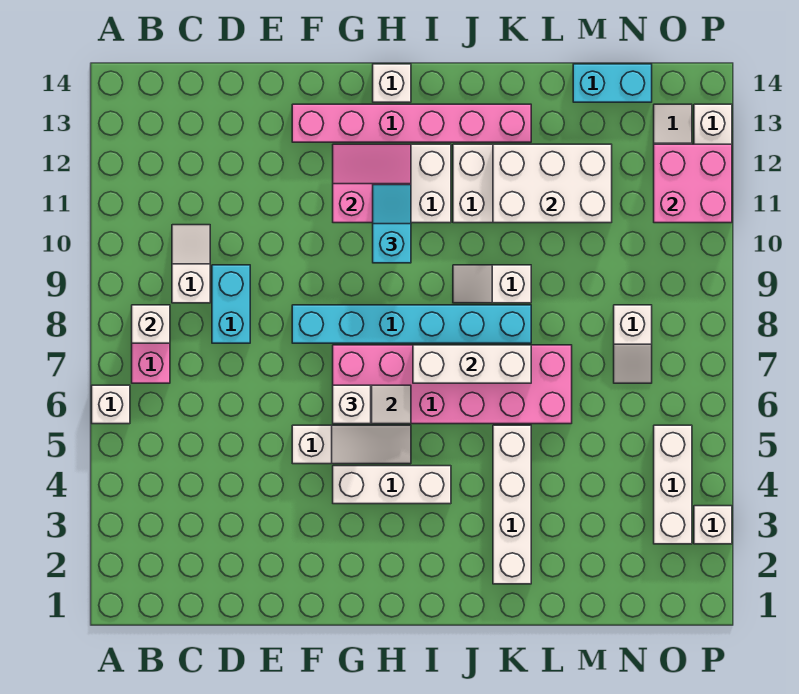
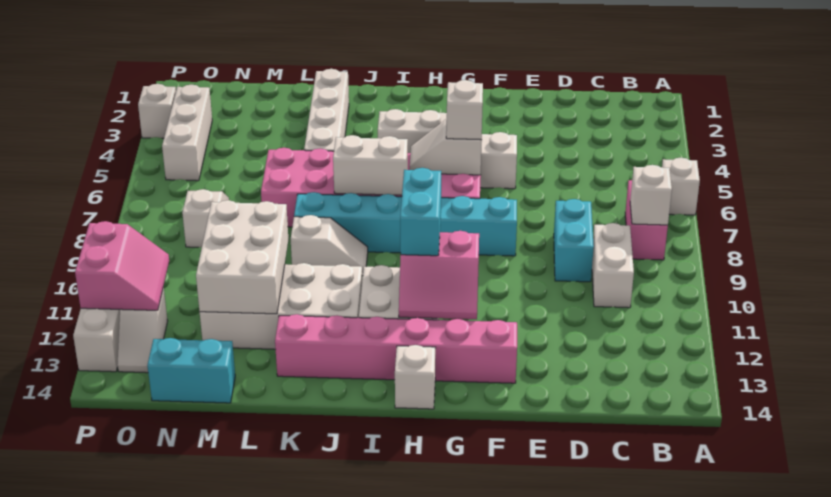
white 1x2 slope [172,225,210,303] -> white 1x2 brick [592,223,634,308]
cyan 1x2 slope [373,185,411,263] -> cyan 1x2 brick [400,168,441,256]
white 1x3 brick [413,345,531,383] -> white 1x2 brick [333,135,408,195]
white 2x3 brick [493,144,612,223] -> white 2x3 brick turned to [196,200,288,314]
pink 2x2 brick [654,144,732,223] -> pink 2x2 slope [75,221,169,310]

